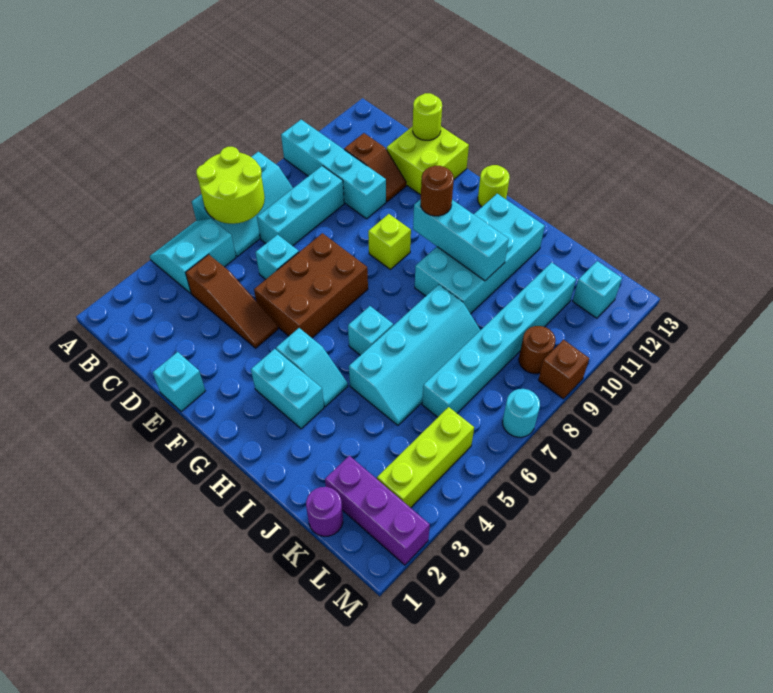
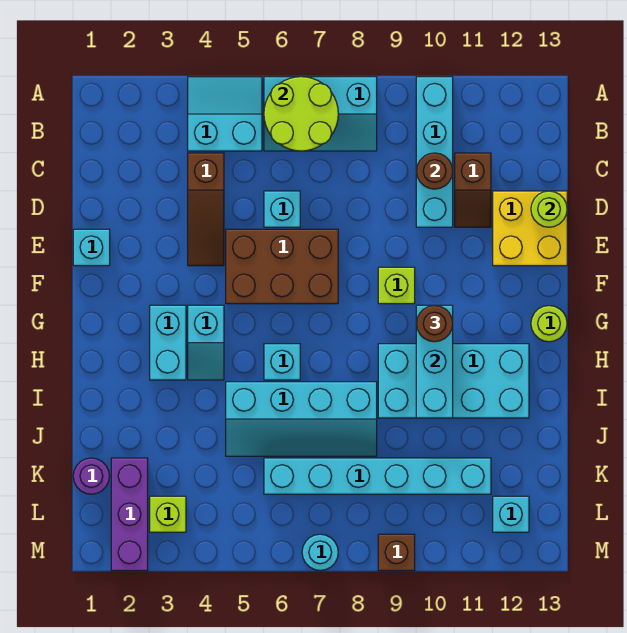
cyan 1x3 brick [257,166,344,246] -> none
lime 2x2 brick [387,126,469,195] -> yellow 2x2 brick [493,191,567,266]
lime 1x3 brick [377,407,474,508] -> lime 1x1 brick [150,496,186,532]
brown 1x1 round brick [519,326,556,374] -> brown 1x1 round brick moved to [416,153,453,189]

